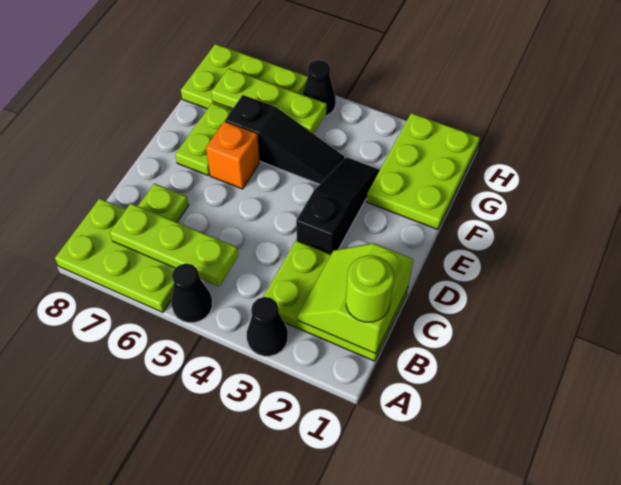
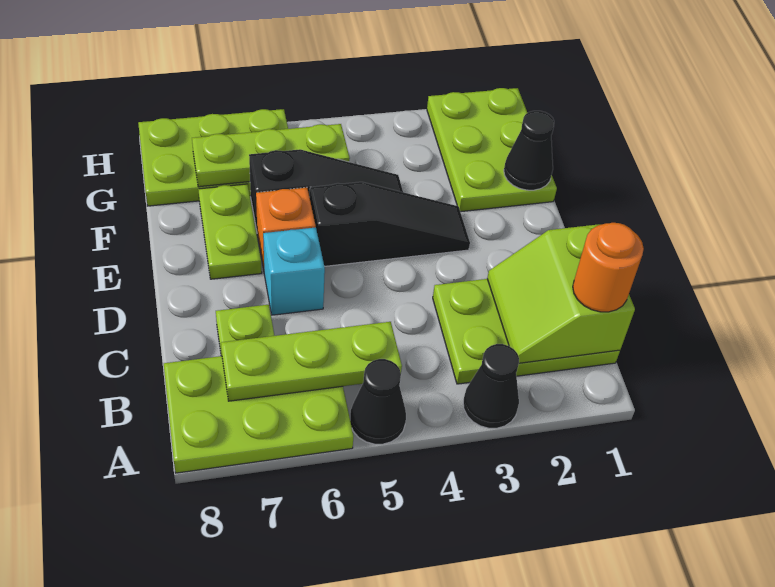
lime 1x1 round brick [346,255,394,322] -> orange 1x1 round brick [573,223,644,312]
black 1x3 slope [296,157,380,254] -> black 1x3 slope turned to [310,182,470,266]
none -> cyan 1x1 brick [263,227,325,315]
black 1x1 cone [302,60,336,116] -> black 1x1 cone moved to [504,111,554,190]

